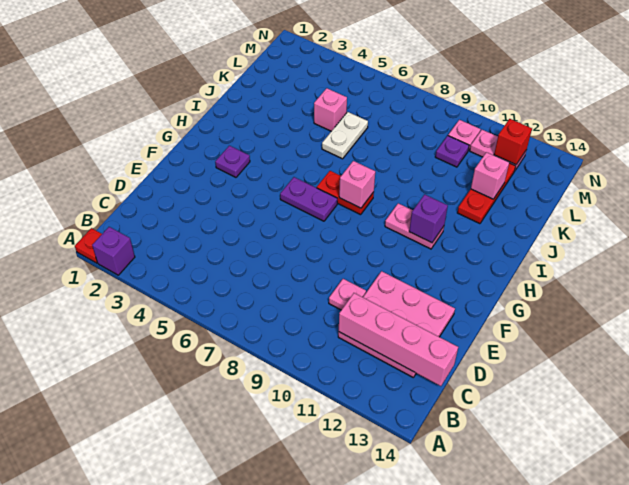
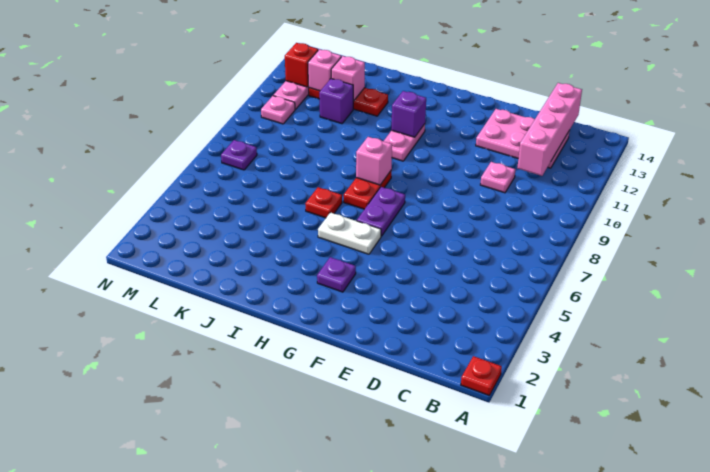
purple 1x1 brick [92,227,135,275] -> purple 1x1 brick moved to [319,79,353,124]
pink 3x3 plate [338,271,455,377] -> pink 2x3 plate [476,109,569,168]
none -> red 1x1 plate [305,187,342,218]
white 1x2 plate [322,112,368,159] -> white 1x2 plate moved to [318,212,381,254]
pink 1x1 brick [314,88,347,131] -> pink 1x1 brick moved to [308,49,341,91]
purple 1x1 plate [435,136,469,167] -> purple 1x1 plate moved to [221,140,257,170]

